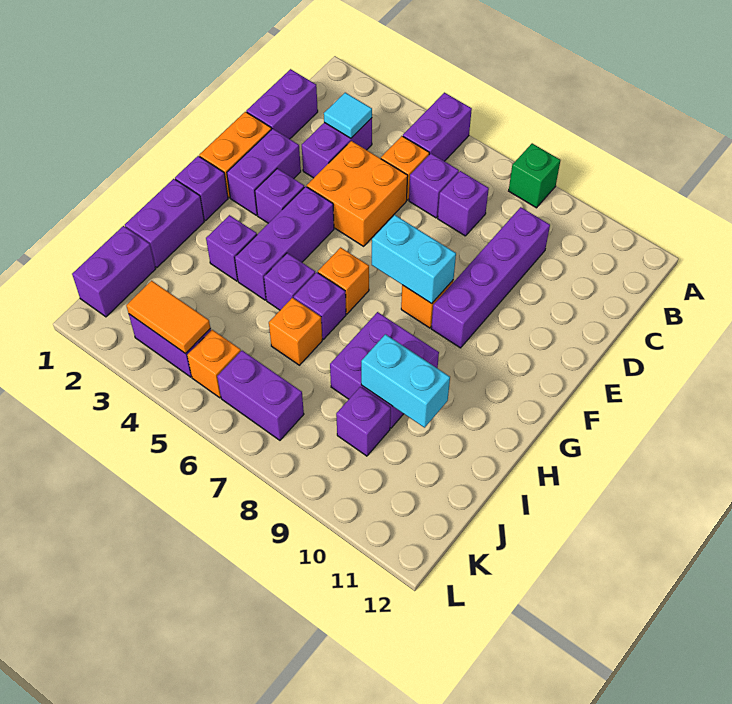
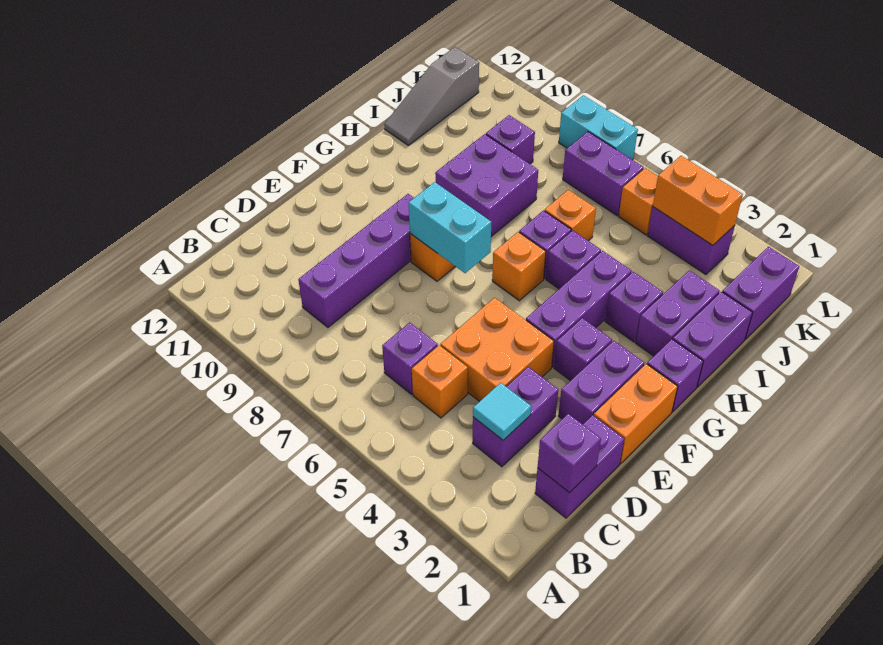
purple 1x2 brick [403,93,472,161] -> purple 1x2 brick moved to [636,270,720,356]
green 1x1 brick [509,143,561,208] -> none
purple 1x1 brick [438,171,489,236] -> purple 1x1 brick moved to [538,414,601,493]
cyan 1x2 brick [361,334,450,428] -> cyan 1x2 brick moved to [559,95,638,160]
none -> grey 1x3 slope [384,47,479,145]
orange 1x2 tile [126,281,210,354] -> orange 1x2 brick [653,156,743,245]

